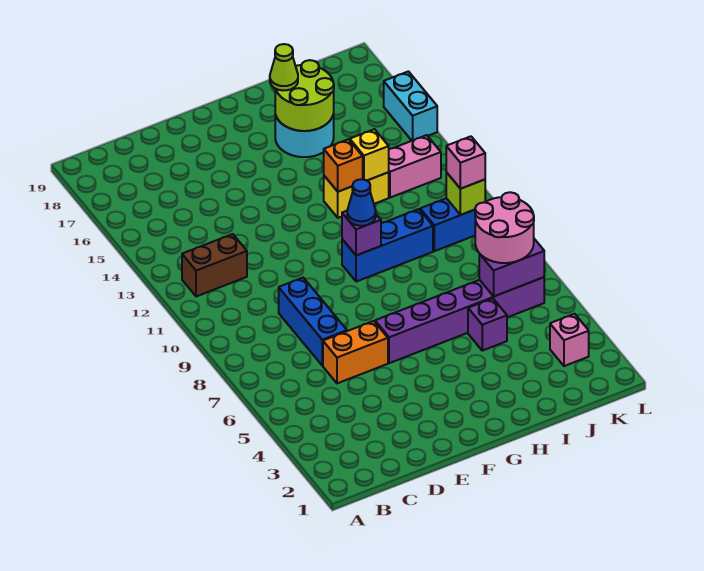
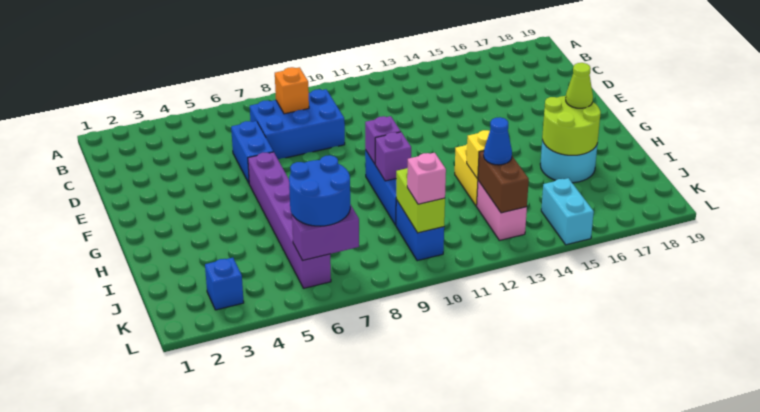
brown 1x2 brick [182,234,247,297] -> brown 1x2 brick moved to [478,151,529,213]
orange 1x2 brick [323,321,388,383] -> blue 1x2 brick [231,121,273,183]
blue 1x3 brick [279,278,347,365] -> blue 2x3 brick [250,89,345,160]
blue 1x1 cone [347,179,376,226] -> blue 1x1 cone moved to [484,117,512,165]
orange 1x1 brick [324,139,363,192] -> orange 1x1 brick moved to [275,67,309,114]
purple 1x1 brick [468,298,507,351] -> purple 1x1 brick moved to [375,132,411,181]
purple 1x2 brick [479,239,544,296] -> purple 1x2 brick turned to [292,204,359,261]
pink 2x2 round brick [475,192,534,263] -> blue 2x2 round brick [289,155,350,226]
pink 1x1 brick [550,314,589,366] -> blue 1x1 brick [205,258,244,310]
lime 1x1 brick [446,172,485,215] -> lime 1x2 brick [396,168,445,233]
cyan 1x2 brick [384,71,437,141] -> cyan 1x2 brick turned to [541,178,594,245]

